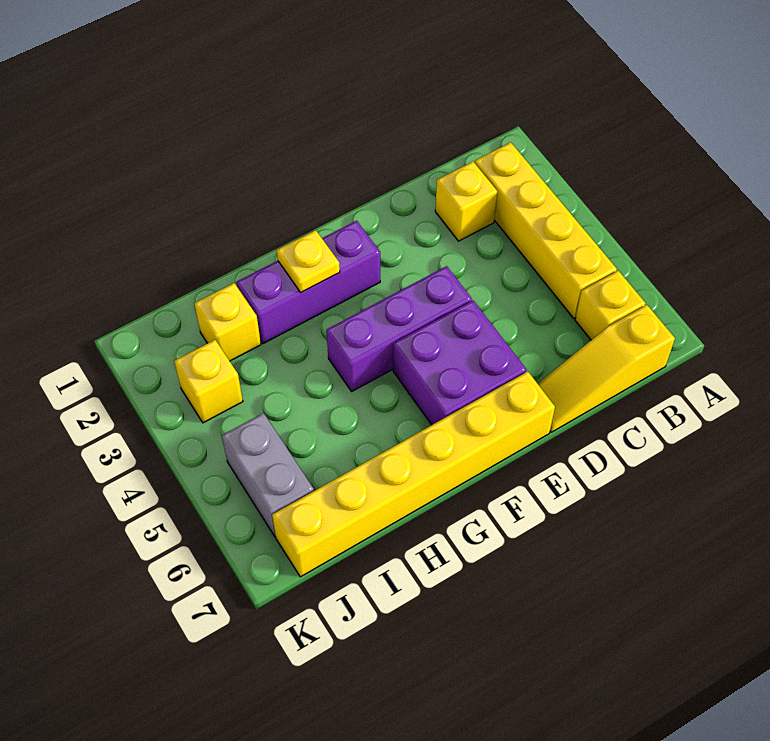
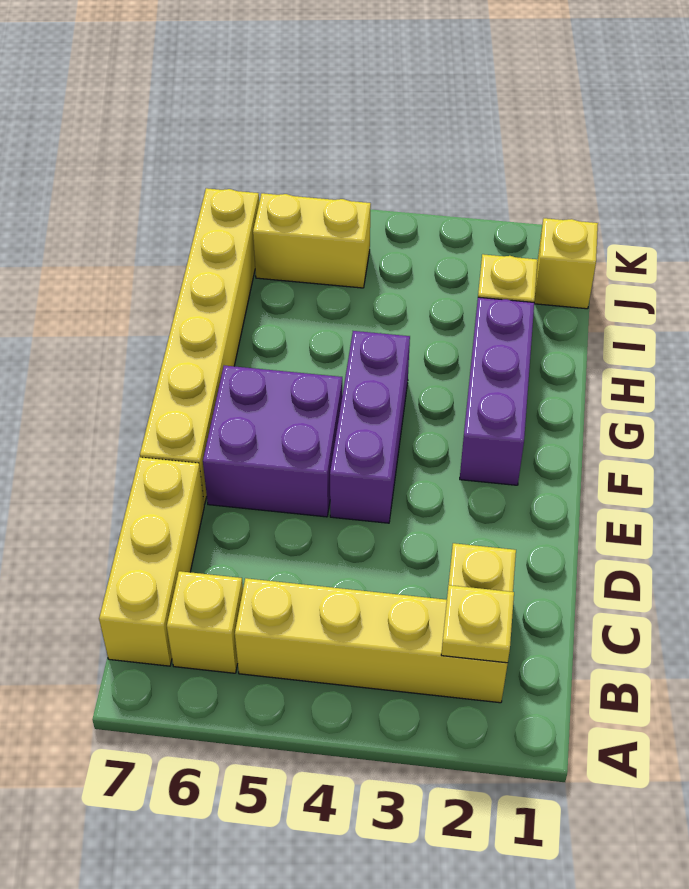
yellow 1x3 slope [538,305,675,432] -> yellow 1x3 brick [99,457,204,666]
yellow 1x1 plate [277,230,340,292] -> yellow 1x1 plate moved to [441,585,514,663]
yellow 1x1 brick [174,340,243,423] -> yellow 1x1 brick moved to [534,218,598,309]
grey 1x2 brick [222,413,314,537] -> yellow 1x2 brick [253,193,371,288]

